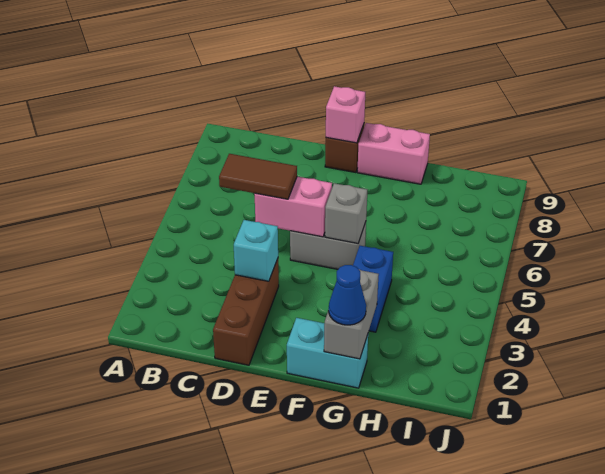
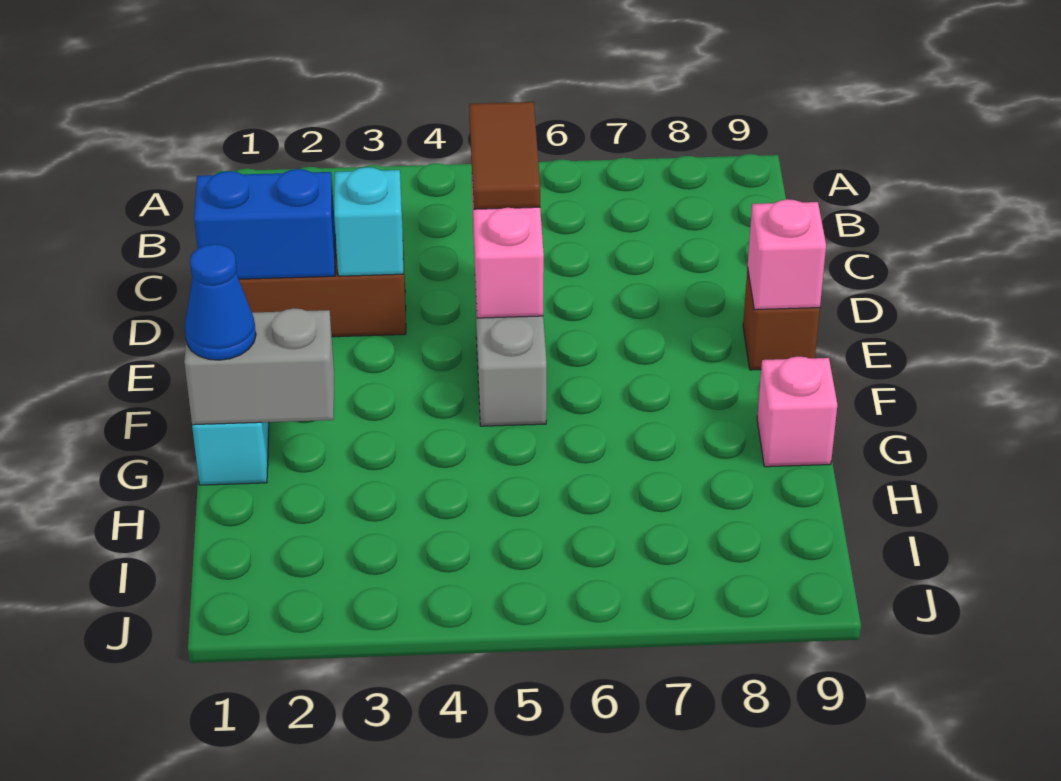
grey 1x1 brick [325,183,367,244] -> none
pink 1x2 brick [357,123,430,184] -> pink 1x1 brick [757,356,837,467]
blue 1x2 brick [353,246,393,332] -> blue 1x2 brick moved to [194,169,335,279]

